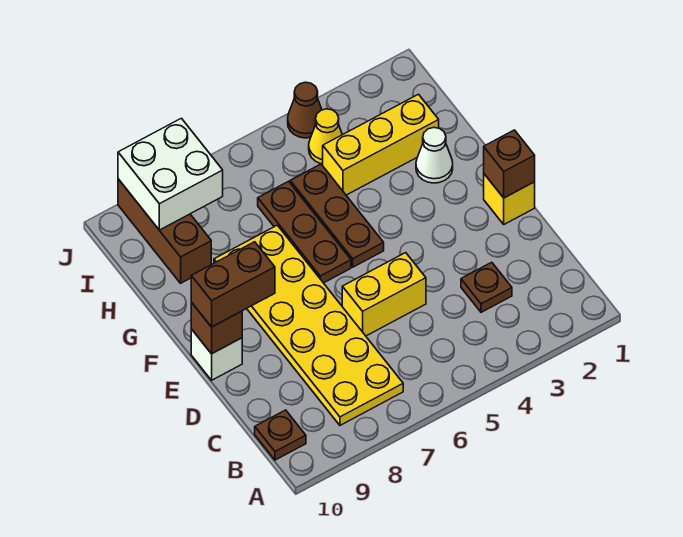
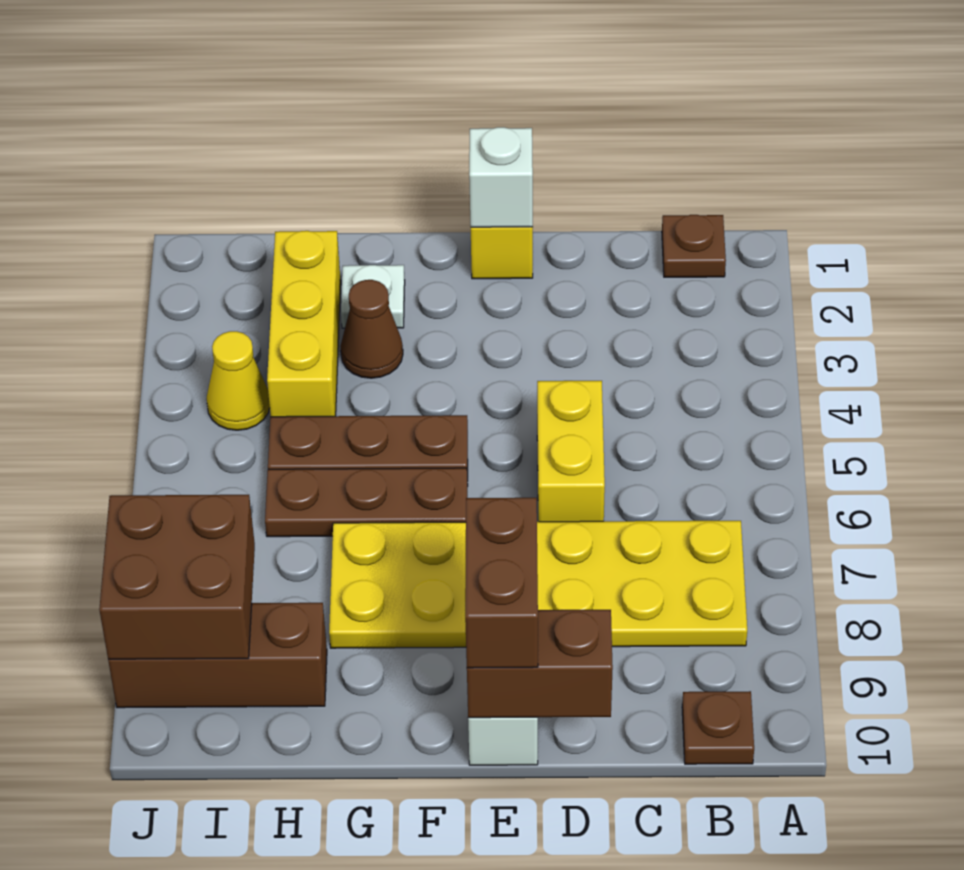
brown 1x1 plate [461,262,512,312] -> brown 1x1 plate moved to [662,215,726,277]
brown 1x1 brick [484,130,535,198] -> white 1x1 brick [469,127,533,227]
brown 1x1 brick [191,302,242,354] -> brown 1x2 brick [467,610,613,718]
white 1x1 cone [416,127,453,183] -> white 1x1 plate [341,265,405,328]
white 2x2 brick [118,118,223,230] -> brown 2x2 brick [99,495,255,659]
brown 1x1 cone [288,82,322,138] -> brown 1x1 cone moved to [340,280,403,378]

